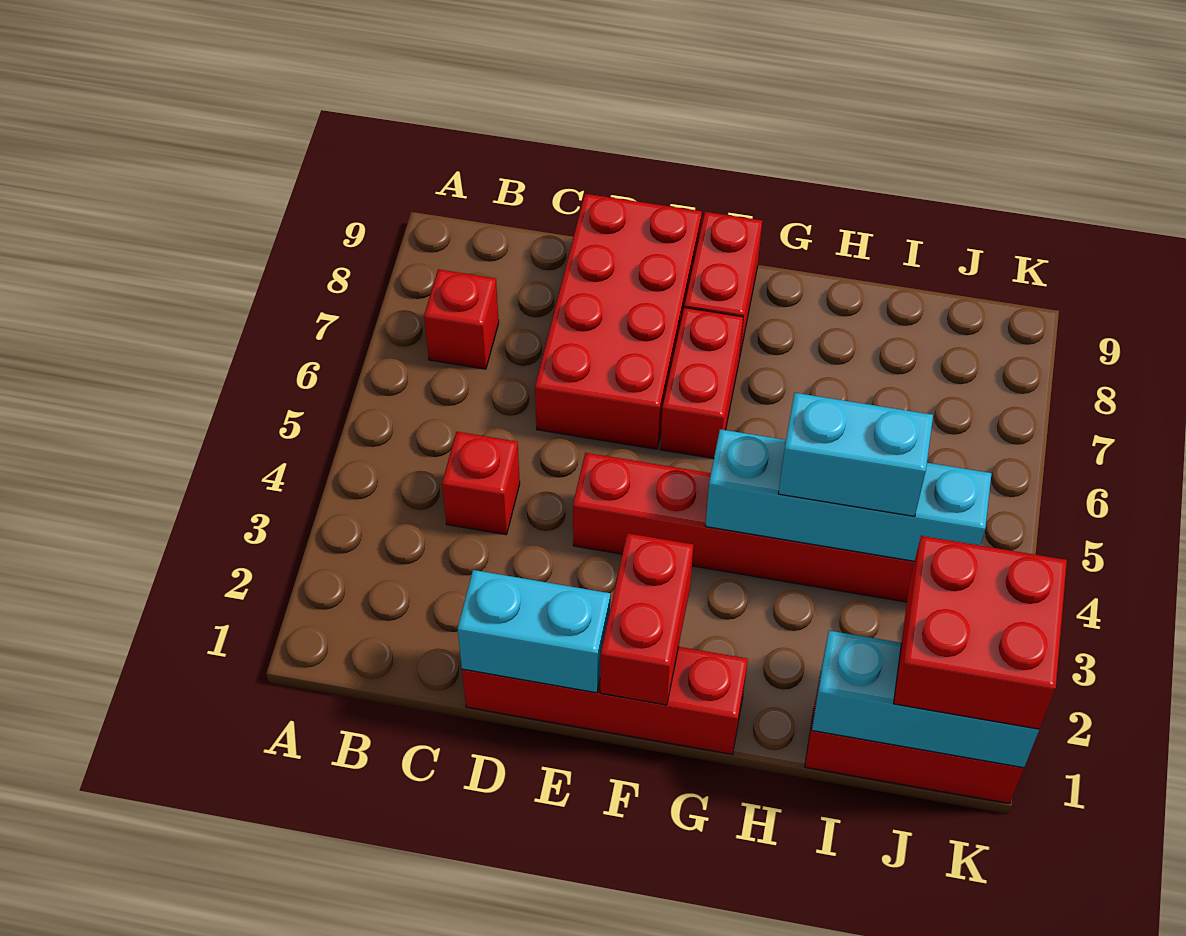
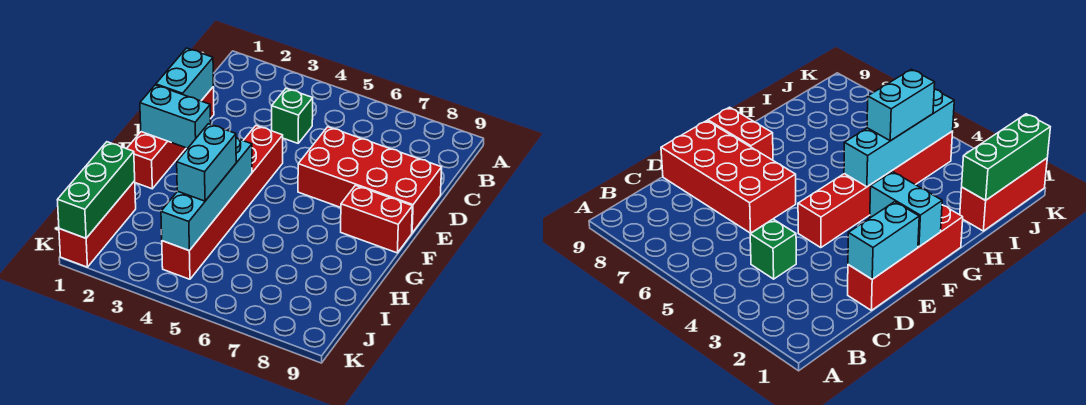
red 1x1 brick [424,269,499,369] -> none
red 1x1 brick [442,432,520,535] -> green 1x1 brick [272,88,313,143]
red 1x2 brick [600,533,693,705] -> cyan 1x2 brick [140,85,211,148]
red 1x2 brick [660,308,743,459] -> none
cyan 1x3 brick [812,631,1039,768] -> green 1x3 brick [57,142,135,238]
red 2x2 brick [894,536,1067,729] -> none

